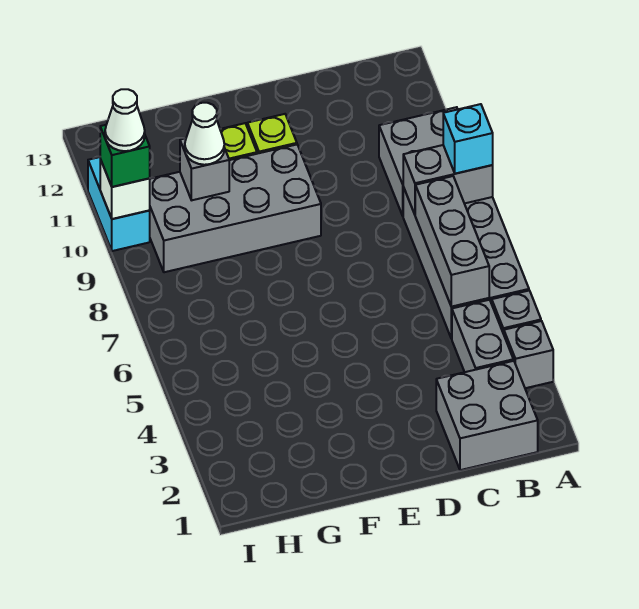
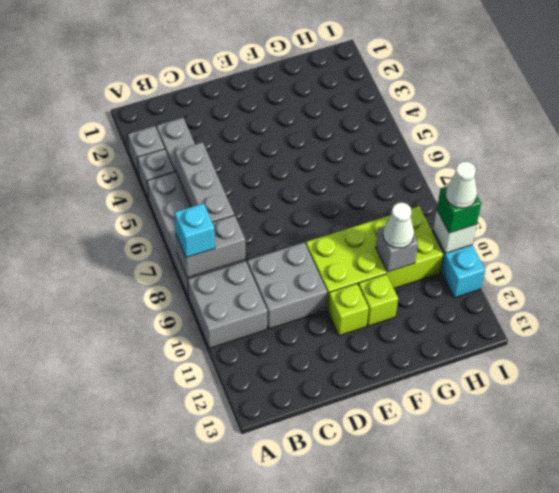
grey 2x2 brick [436,361,538,470] -> grey 2x2 brick moved to [247,242,327,329]
grey 2x4 brick [149,145,321,272] -> lime 2x4 brick [306,206,444,310]

